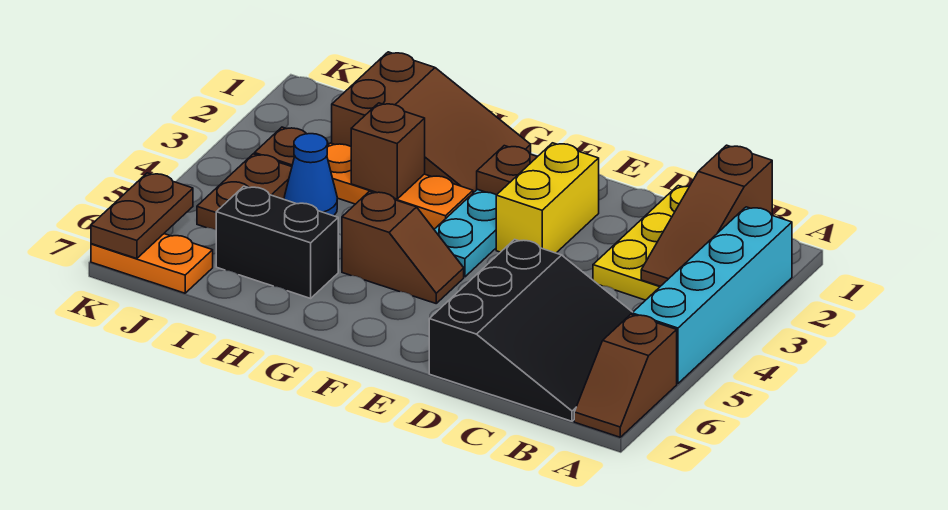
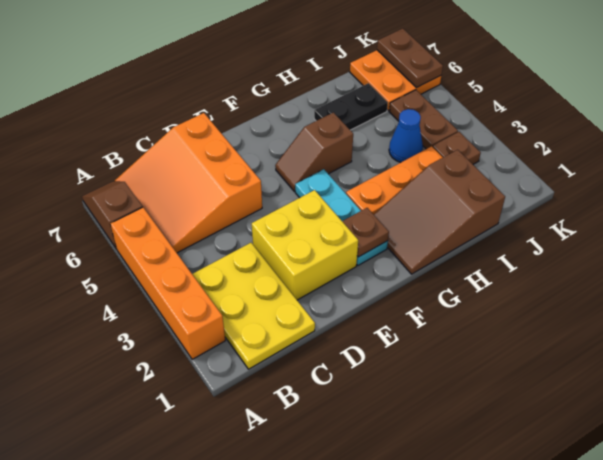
cyan 1x4 brick [632,207,792,384] -> orange 1x4 brick [110,207,225,359]
brown 1x3 slope [641,145,772,286] -> none
black 3x3 slope [429,239,633,421] -> orange 3x3 slope [115,113,262,253]
yellow 1x2 brick [496,143,599,253] -> yellow 2x2 brick [252,190,358,300]
brown 1x1 brick [351,103,425,199] -> none
black 1x2 brick [216,186,338,298] -> black 1x2 plate [314,83,388,130]
orange 1x2 plate [91,234,213,293] -> orange 2x2 plate [350,50,441,111]

